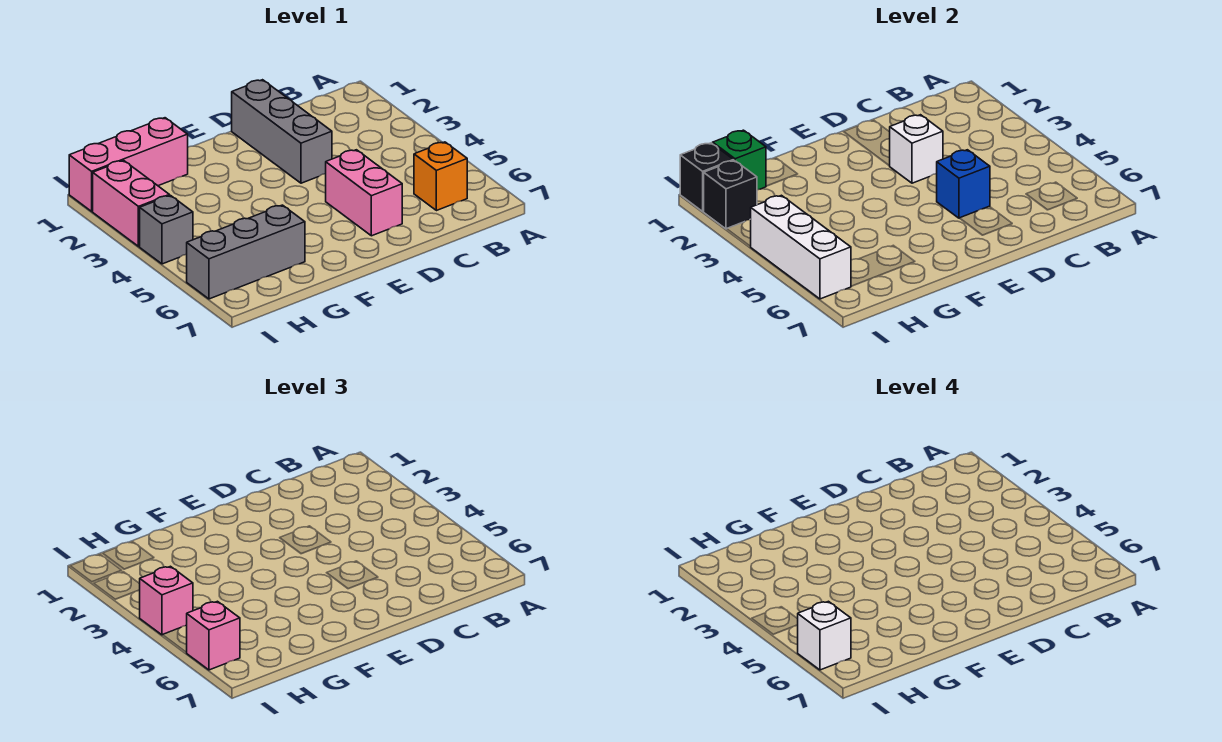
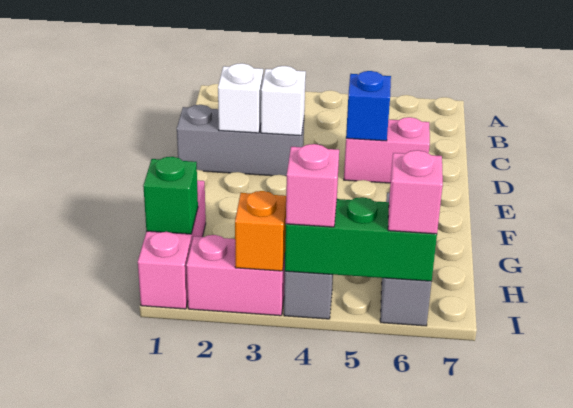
orange 1x1 brick [414,142,467,211] -> orange 1x1 brick moved to [235,191,286,271]
black 1x1 brick [680,143,734,211] -> none
black 1x1 brick [704,160,757,229] -> none
white 1x3 brick [750,195,851,299] -> green 1x3 brick [285,197,437,281]
white 1x1 brick [797,601,851,670] -> white 1x1 brick moved to [218,63,263,133]

